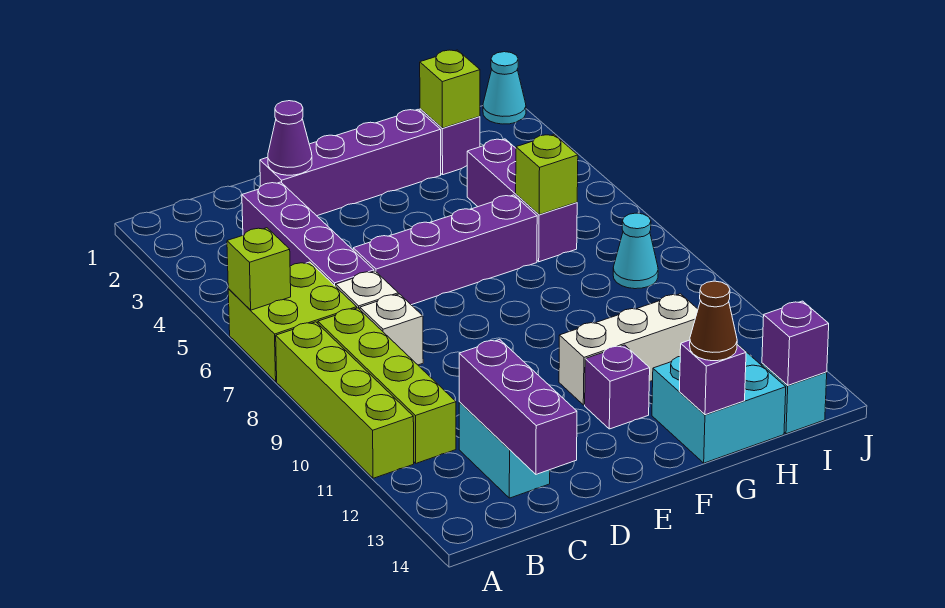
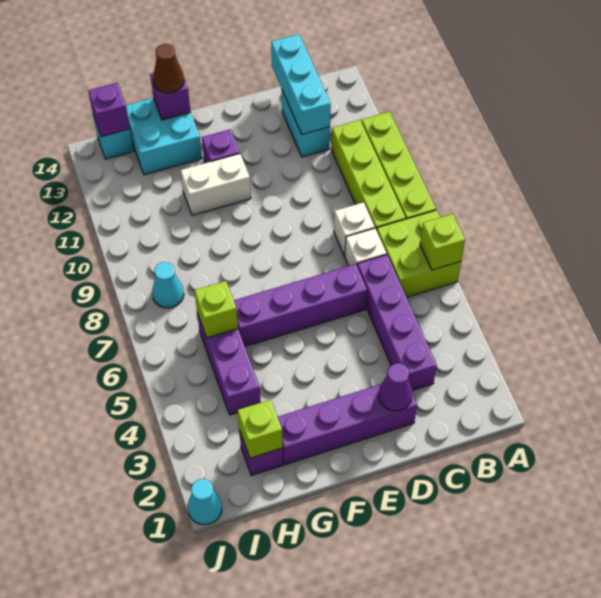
purple 1x3 brick [459,339,577,474] -> cyan 1x3 brick [271,34,331,135]
white 1x3 brick [559,294,698,405] -> white 1x2 brick [181,154,251,215]

